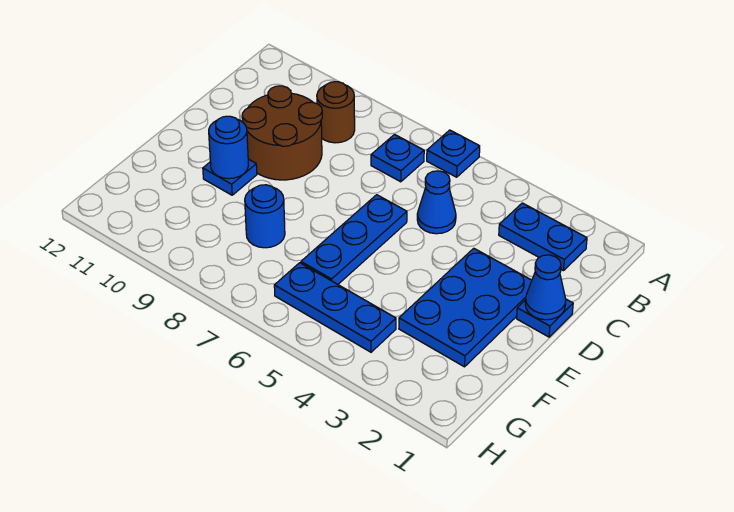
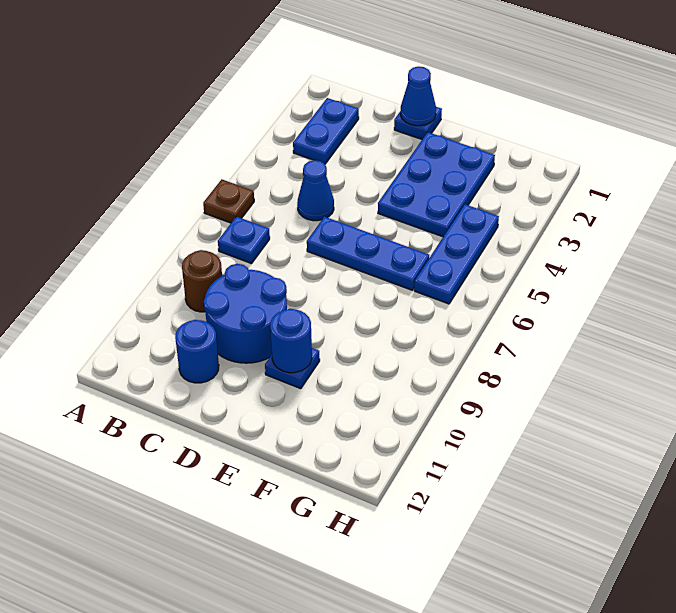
blue 1x1 plate [427,130,480,177] -> brown 1x1 plate [203,179,254,223]
brown 2x2 round brick [242,86,322,180] -> blue 2x2 round brick [204,264,287,363]
blue 2x3 plate [399,248,532,367] -> blue 2x3 plate turned to [378,132,495,237]
blue 1x1 round brick [245,185,285,248] -> blue 1x1 round brick moved to [175,320,219,383]

